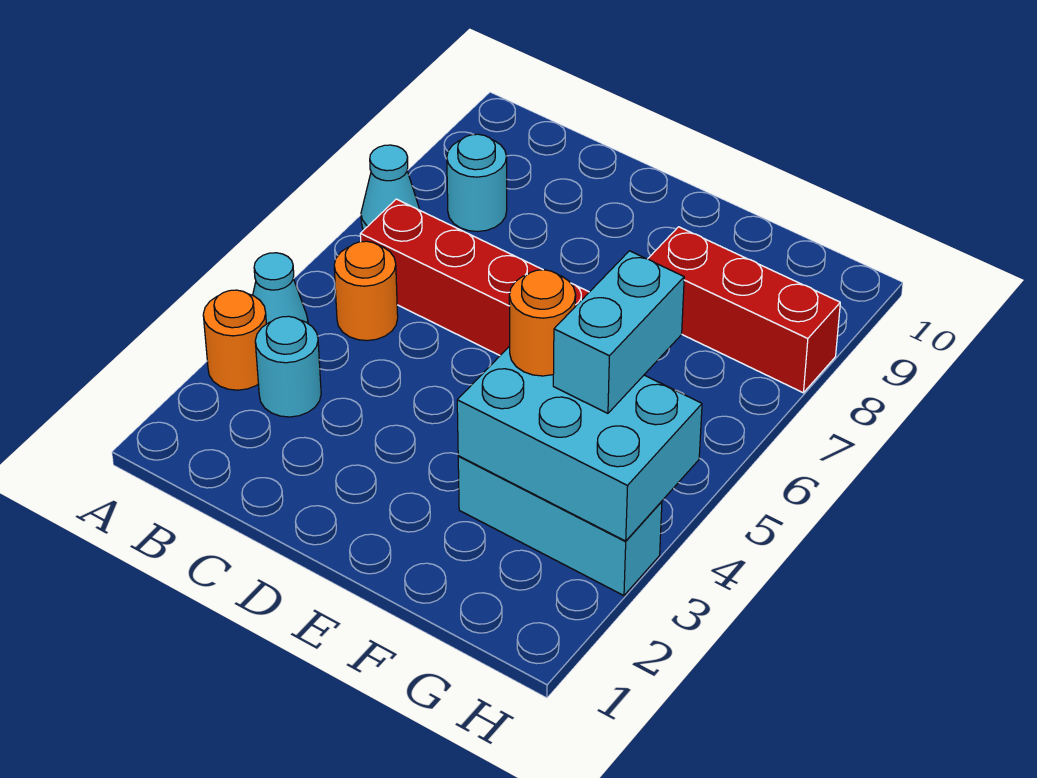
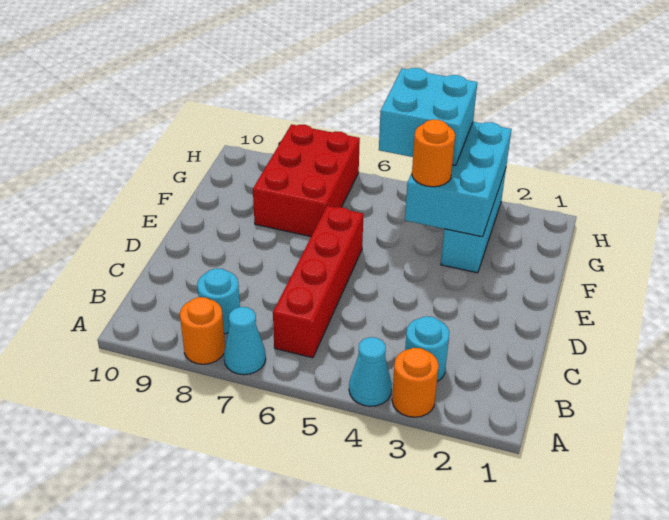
orange 1x1 round brick [334,241,398,341] -> orange 1x1 round brick moved to [180,297,225,364]
red 1x3 brick [648,227,840,393] -> red 2x3 brick [253,124,360,236]
cyan 1x2 brick [553,251,684,413] -> cyan 2x2 brick [379,68,477,165]

